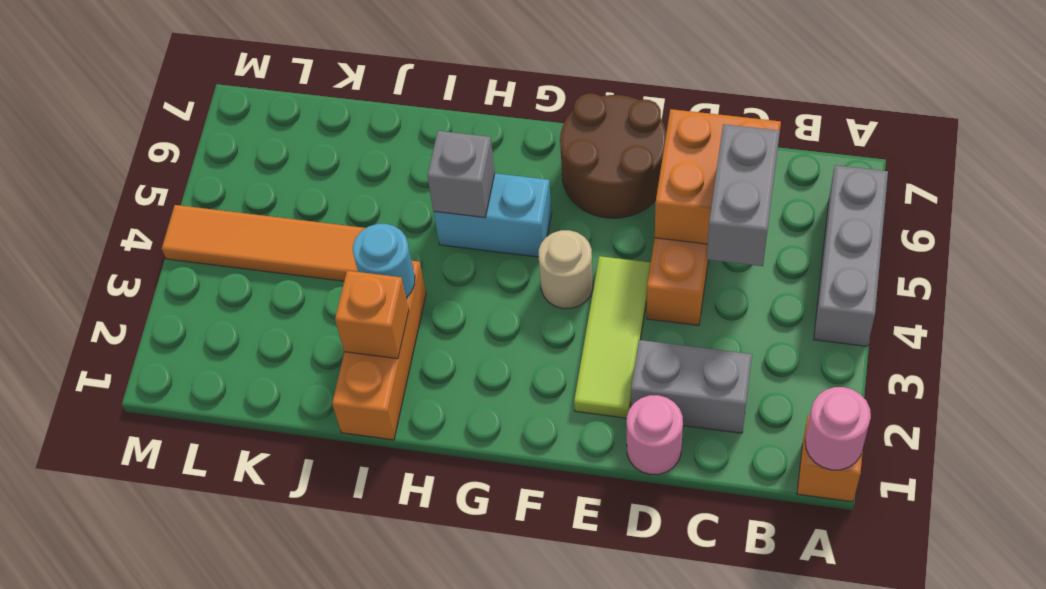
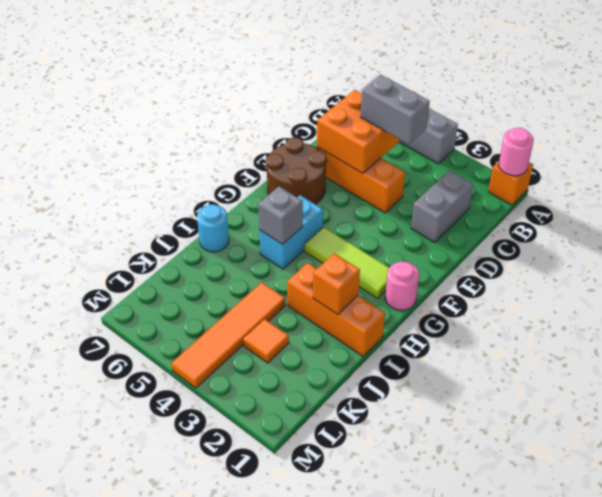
pink 1x1 round brick [627,395,683,474] -> pink 1x1 round brick moved to [385,262,419,310]
lime 1x3 tile [574,256,651,418] -> lime 1x3 tile moved to [305,227,389,299]
tan 1x1 round brick [539,230,593,309] -> none
cyan 1x1 round brick [353,224,415,298] -> cyan 1x1 round brick moved to [197,204,229,252]
none -> orange 1x1 tile [243,319,289,363]

